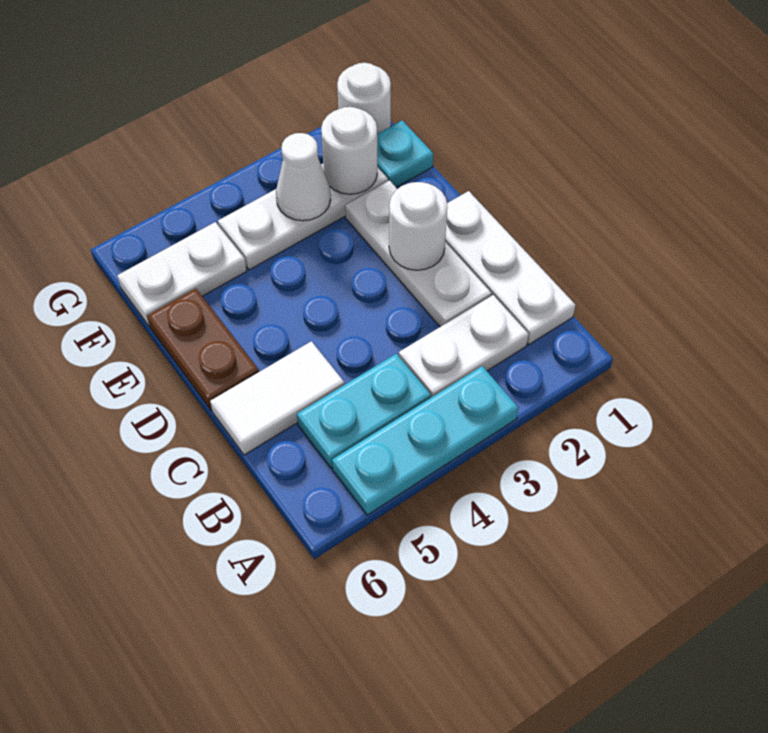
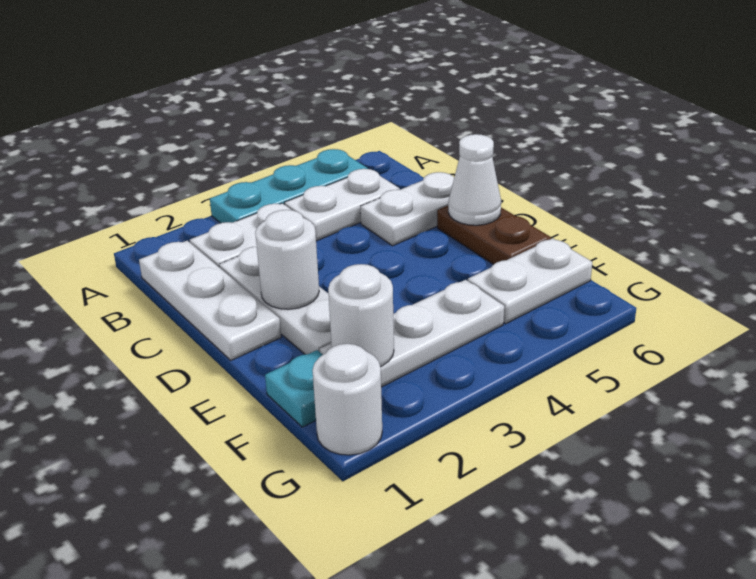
cyan 1x2 plate [297,354,431,468] -> white 1x2 plate [284,169,400,241]
white 1x2 tile [210,341,344,455] -> white 1x2 plate [360,172,454,246]
white 1x1 cone [276,133,331,221] -> white 1x1 cone moved to [448,134,501,225]

